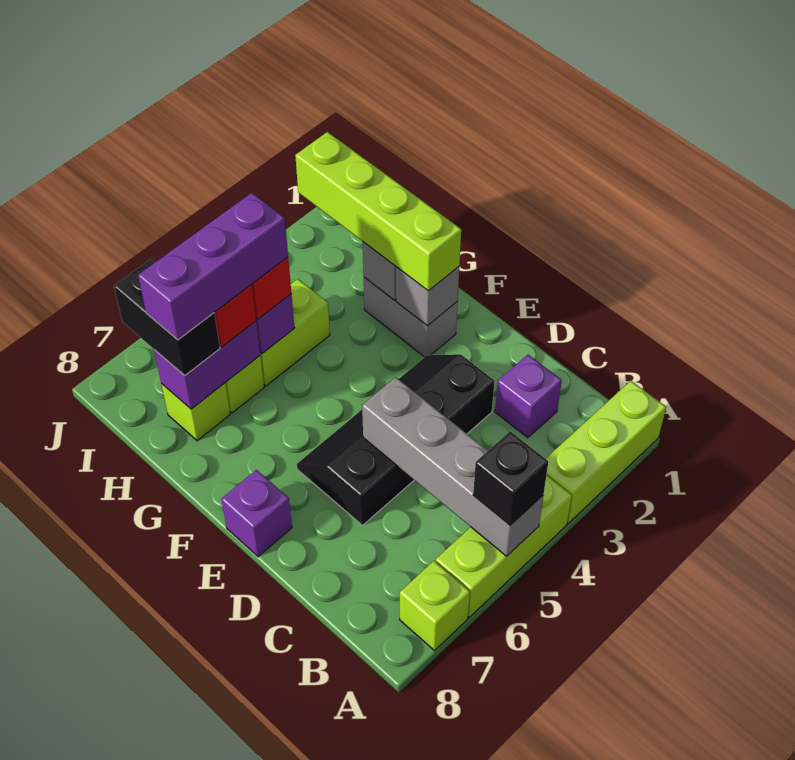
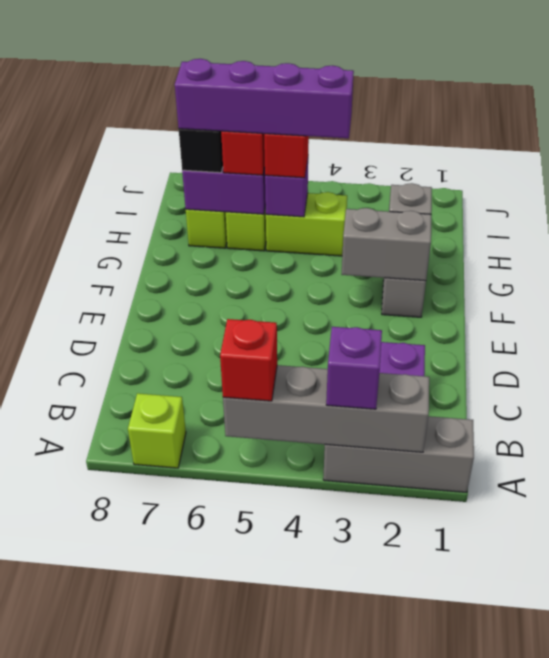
lime 1x3 brick [546,381,666,523] -> grey 1x3 brick [323,416,474,492]
lime 1x3 brick [436,475,572,617] -> none
grey 1x4 brick [362,377,543,556] -> grey 1x4 brick turned to [223,365,429,452]
black 1x1 brick [473,431,548,525] -> red 1x1 brick [220,319,277,401]
black 2x4 slope [297,354,495,525] -> none
purple 1x1 brick [221,470,292,557] -> purple 1x1 brick moved to [326,327,382,409]
grey 1x1 brick [396,267,459,326] -> grey 1x2 brick [341,208,431,281]
lime 1x4 brick [295,132,461,291] -> none
purple 1x3 brick [138,193,288,340] -> purple 1x4 brick [175,59,354,138]

